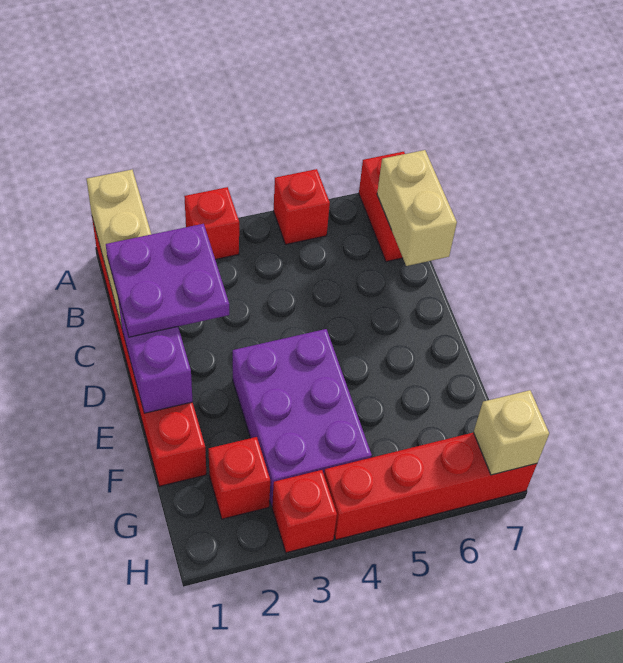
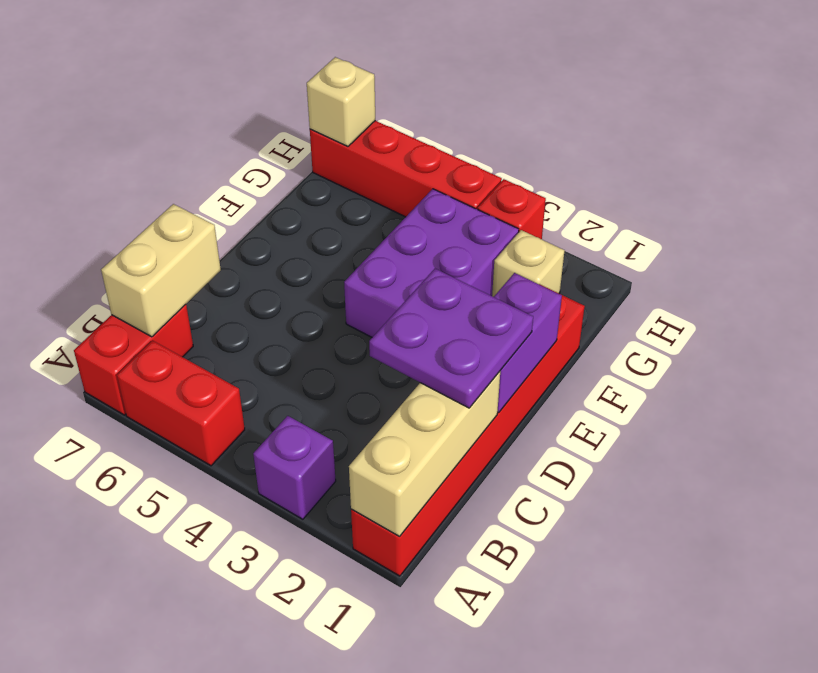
red 1x1 brick [184,187,239,259] -> purple 1x1 brick [253,416,336,519]
red 1x1 brick [274,169,330,245] -> red 1x2 brick [117,341,245,466]
red 1x1 brick [209,437,270,519] -> tan 1x1 brick [492,230,564,297]

